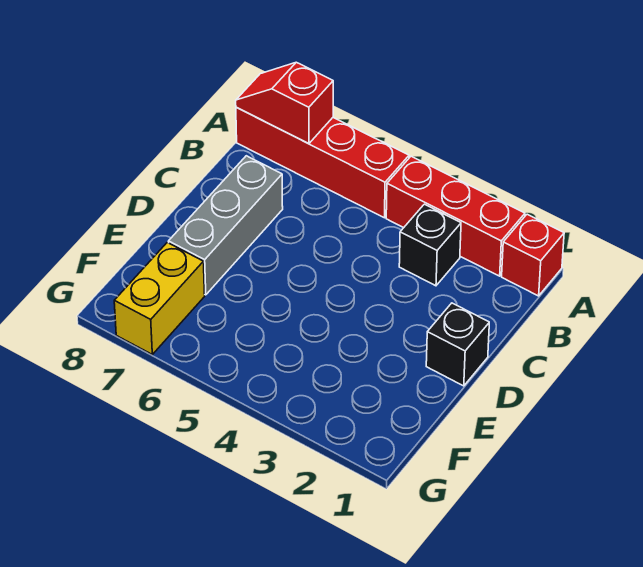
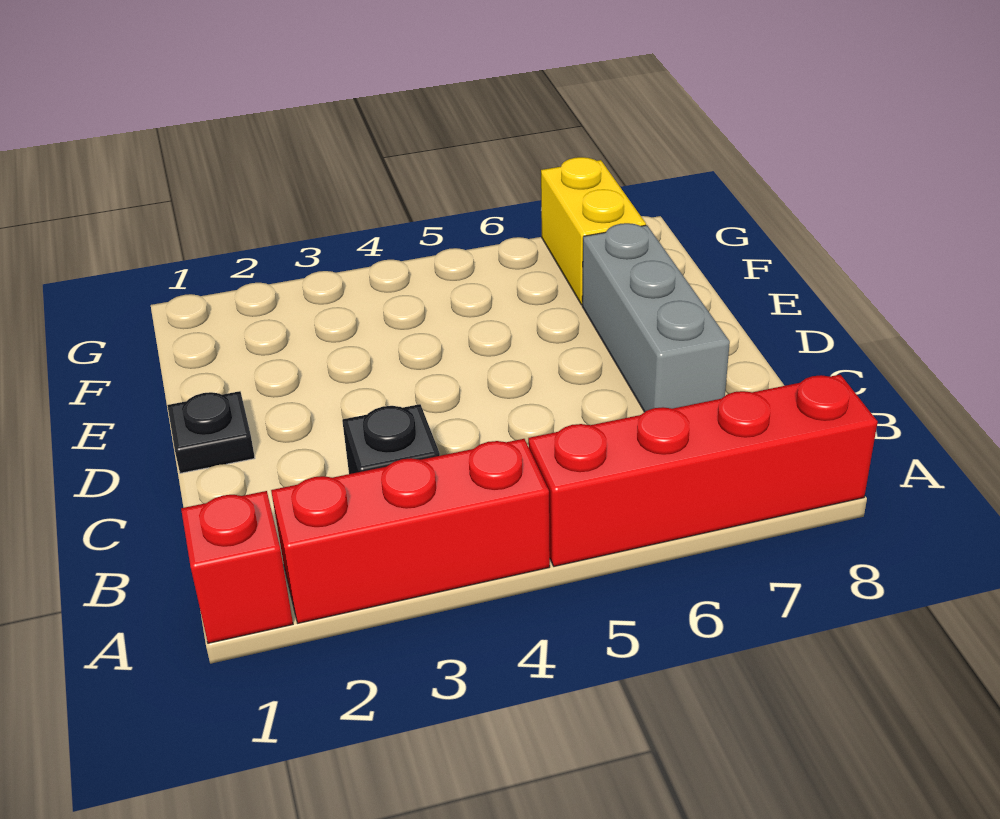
red 1x2 slope [236,62,333,143] -> none
black 1x1 brick [426,303,489,386] -> black 1x1 plate [167,391,255,473]

